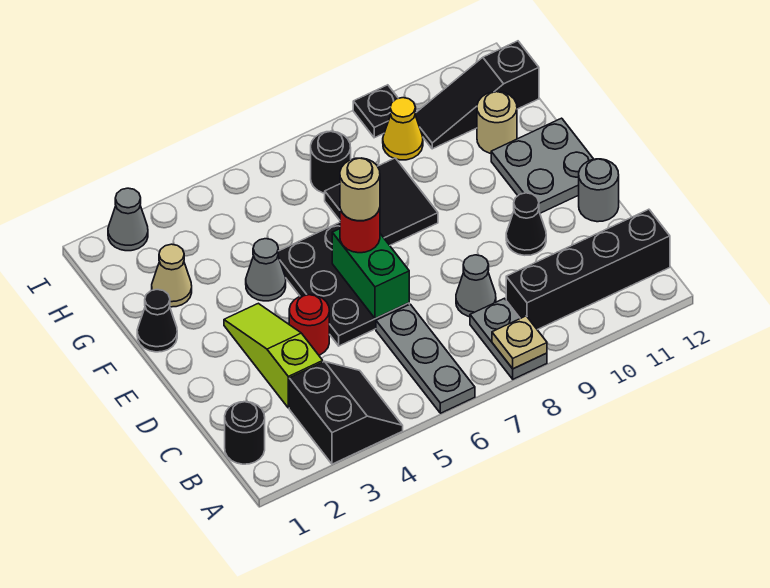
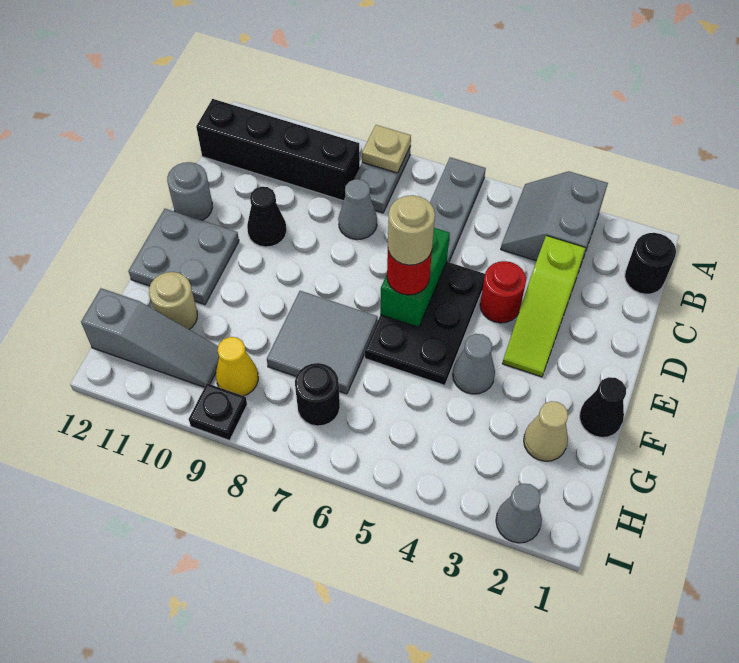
black 2x2 slope [289,361,403,464] -> grey 2x2 slope [501,171,608,267]
black 2x2 tile [325,158,438,245] -> grey 2x2 tile [267,291,378,394]
black 1x3 slope [415,41,539,149] -> grey 1x3 slope [81,288,219,387]

